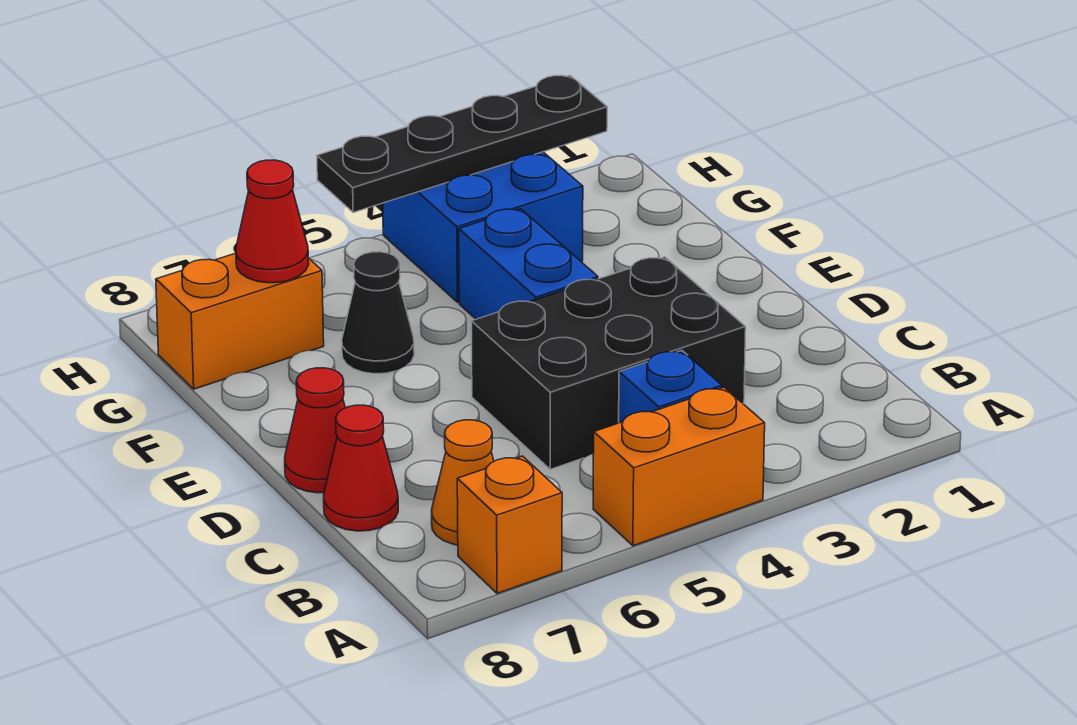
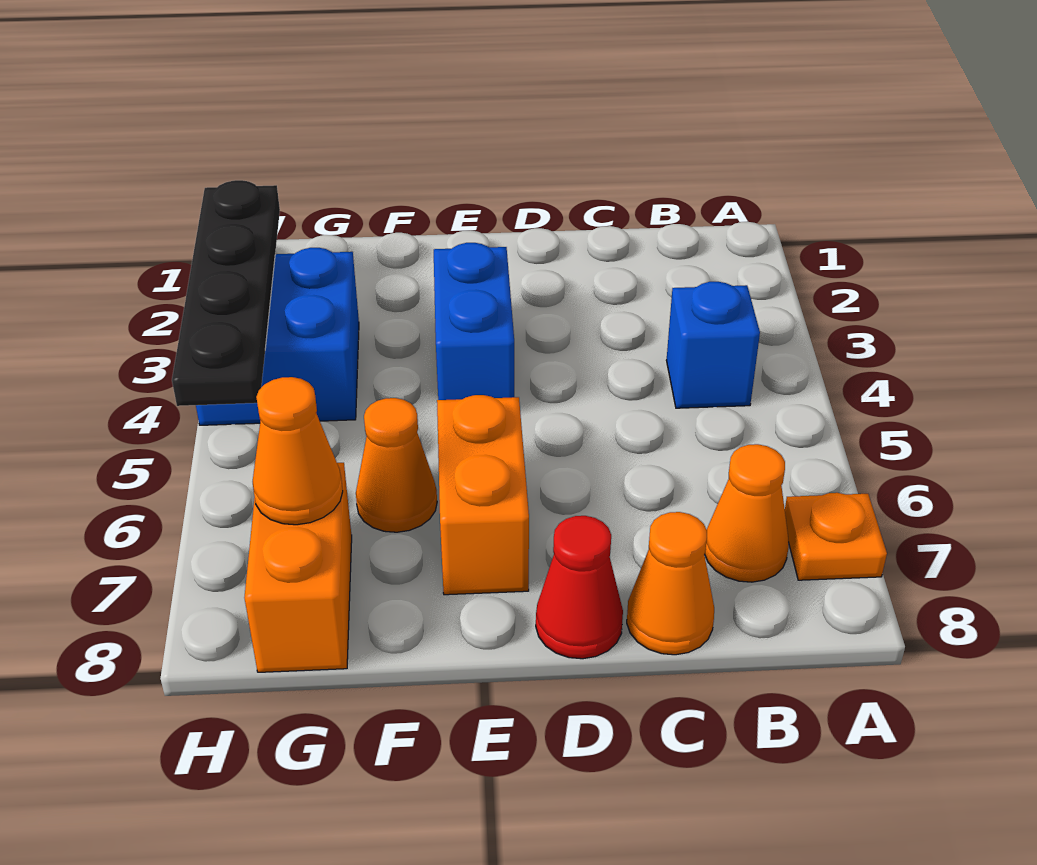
orange 1x2 brick [593,387,765,546] -> orange 1x2 brick moved to [437,395,529,595]
orange 1x1 brick [457,456,562,593] -> orange 1x1 plate [785,493,887,580]
black 2x3 brick [471,257,746,469] -> none
red 1x1 cone [324,405,398,531] -> orange 1x1 cone [627,512,714,655]
blue 1x2 brick [459,209,598,319] -> blue 1x2 brick turned to [434,243,514,400]
black 1x1 cone [342,252,414,374] -> orange 1x1 cone [356,398,437,532]
red 1x1 cone [236,160,309,283] -> orange 1x1 cone [253,377,343,525]

